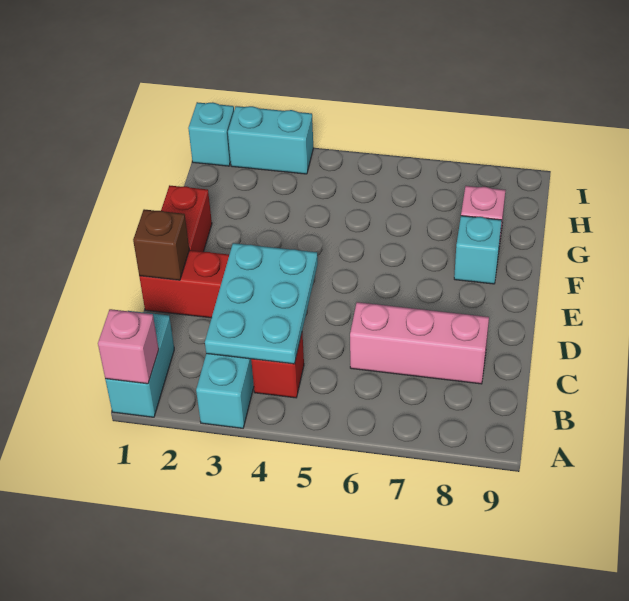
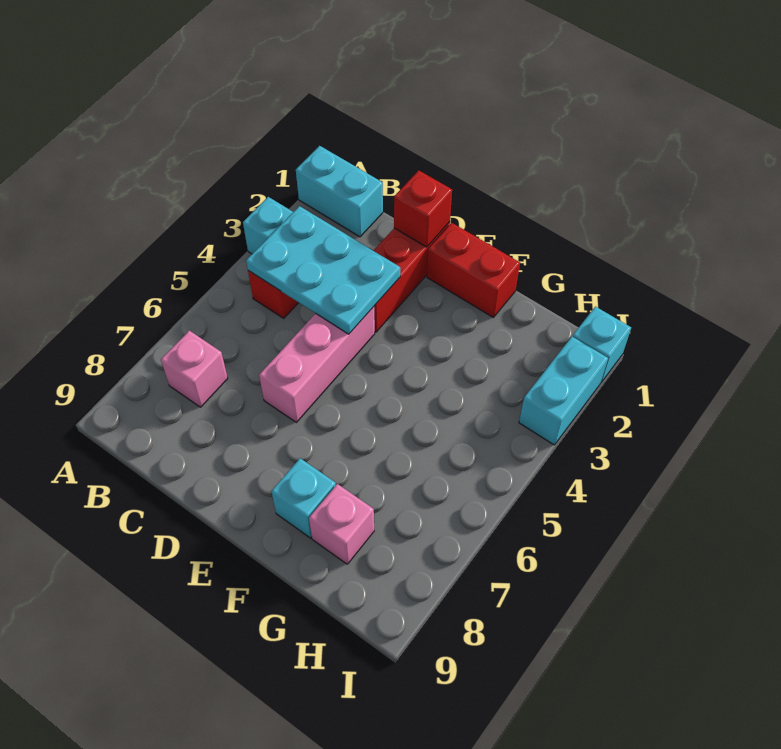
pink 1x1 brick [98,309,159,384] -> pink 1x1 brick moved to [161,331,228,407]
pink 1x3 brick [350,302,489,384] -> pink 1x3 brick moved to [259,307,375,422]
brown 1x1 brick [133,209,189,280] -> red 1x1 brick [394,170,452,247]

